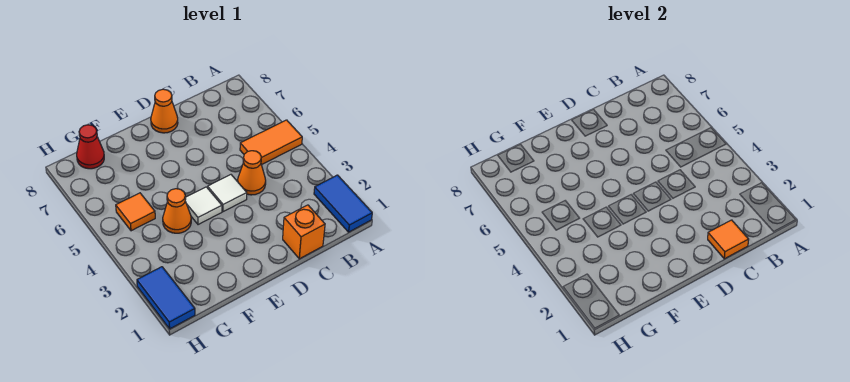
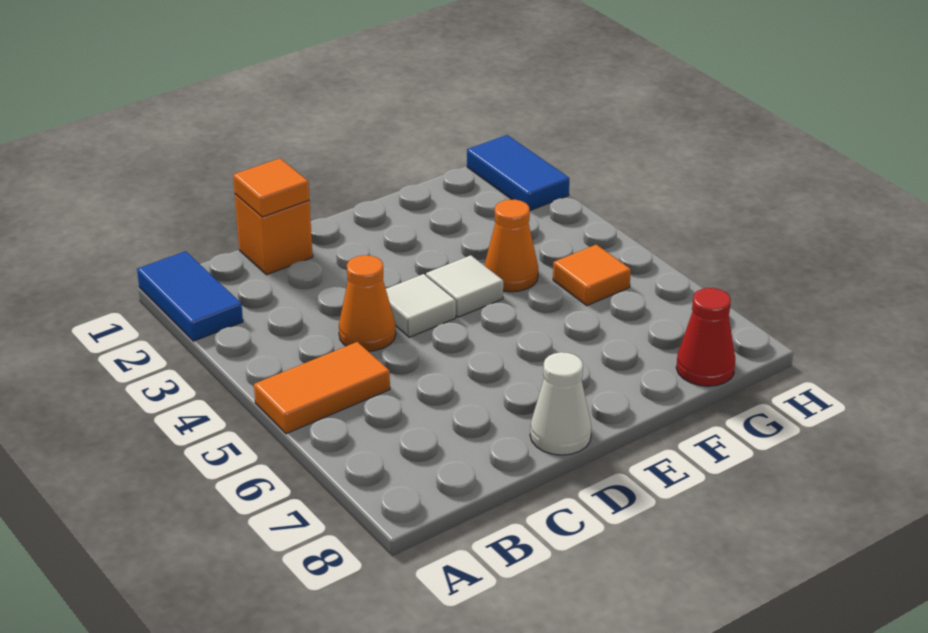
orange 1x1 cone [151,89,178,133] -> white 1x1 cone [530,352,592,455]

